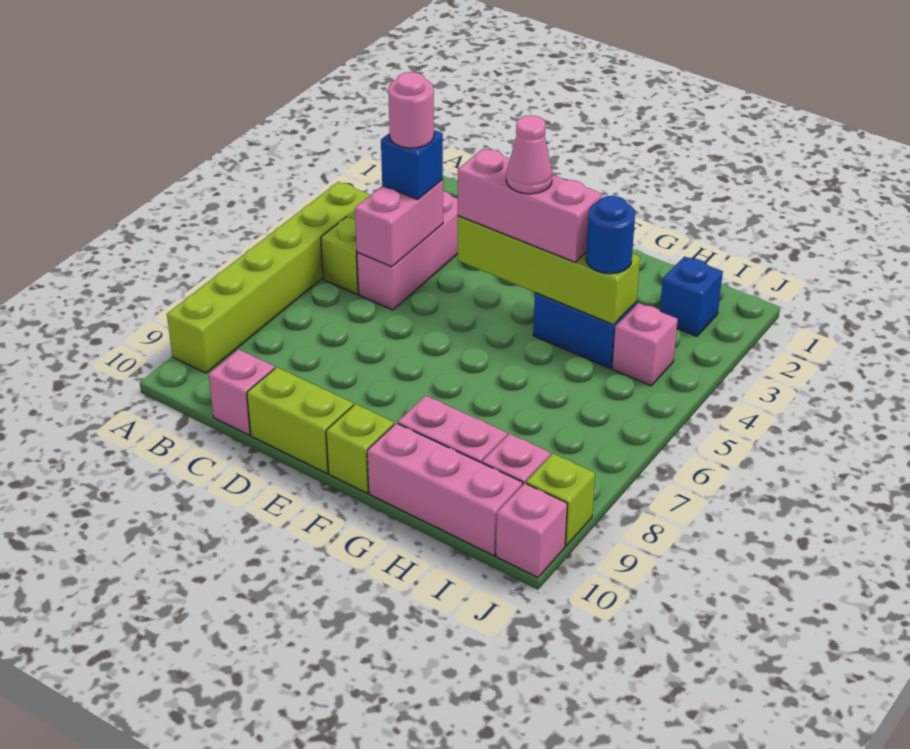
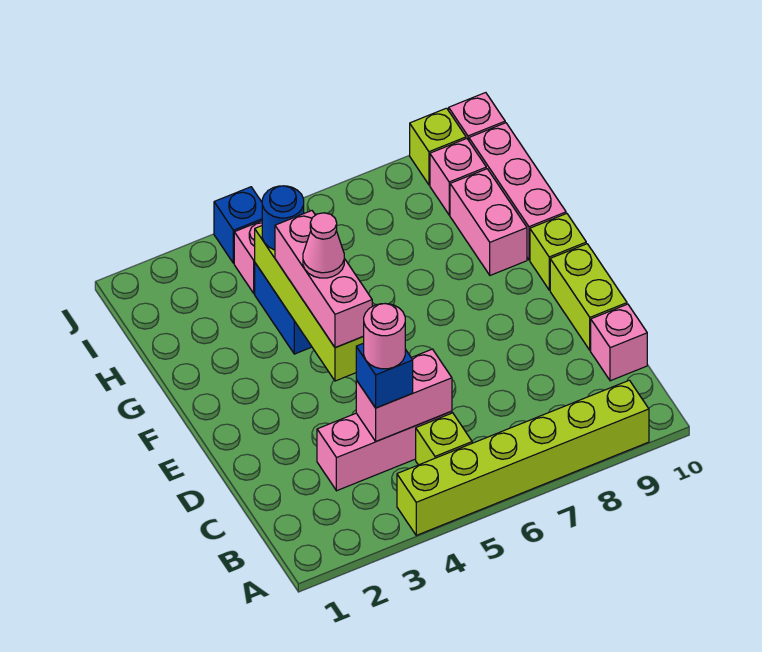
blue 1x1 brick [660,257,723,336] -> blue 1x1 brick moved to [214,187,262,263]

